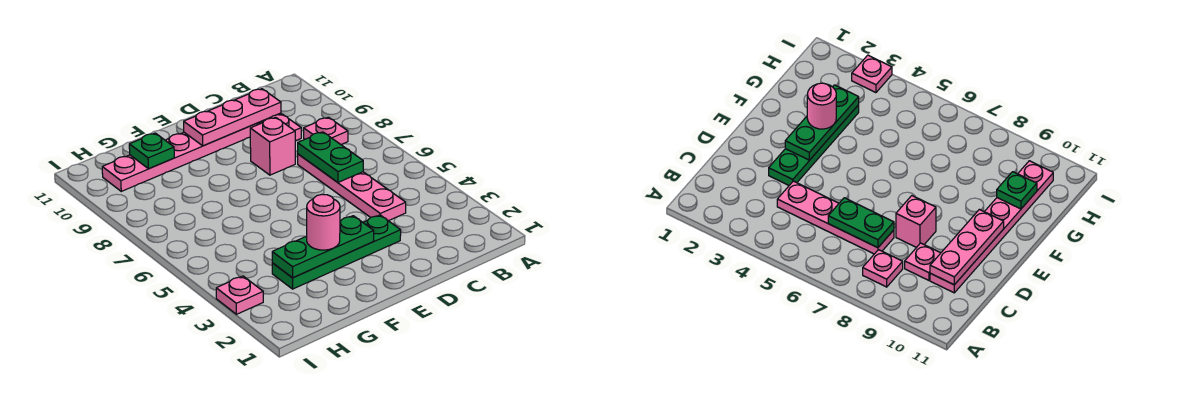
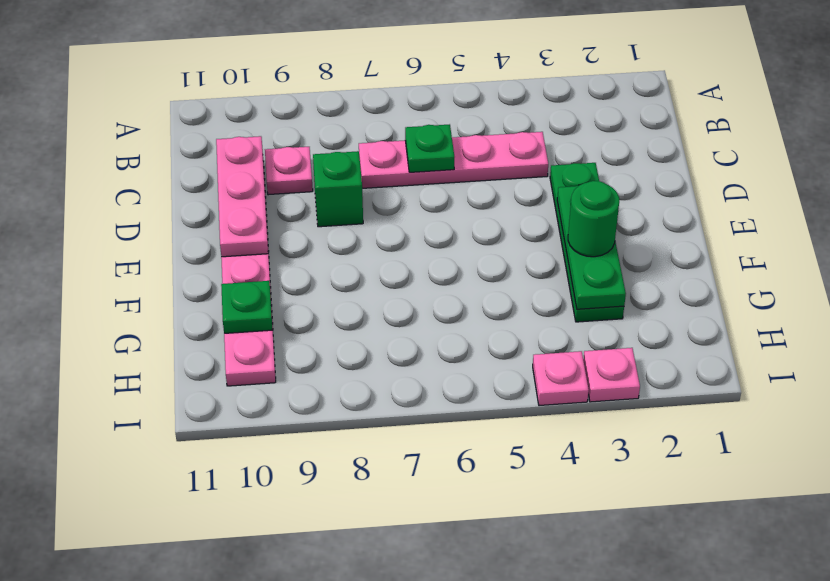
pink 1x1 plate [304,117,348,144] -> pink 1x1 plate moved to [533,351,589,406]
green 1x2 plate [298,132,363,182] -> green 1x1 plate [405,124,454,172]
pink 1x1 brick [250,117,295,175] -> green 1x1 brick [313,151,363,227]
pink 1x1 round brick [307,194,340,250] -> green 1x1 round brick [568,181,619,257]

